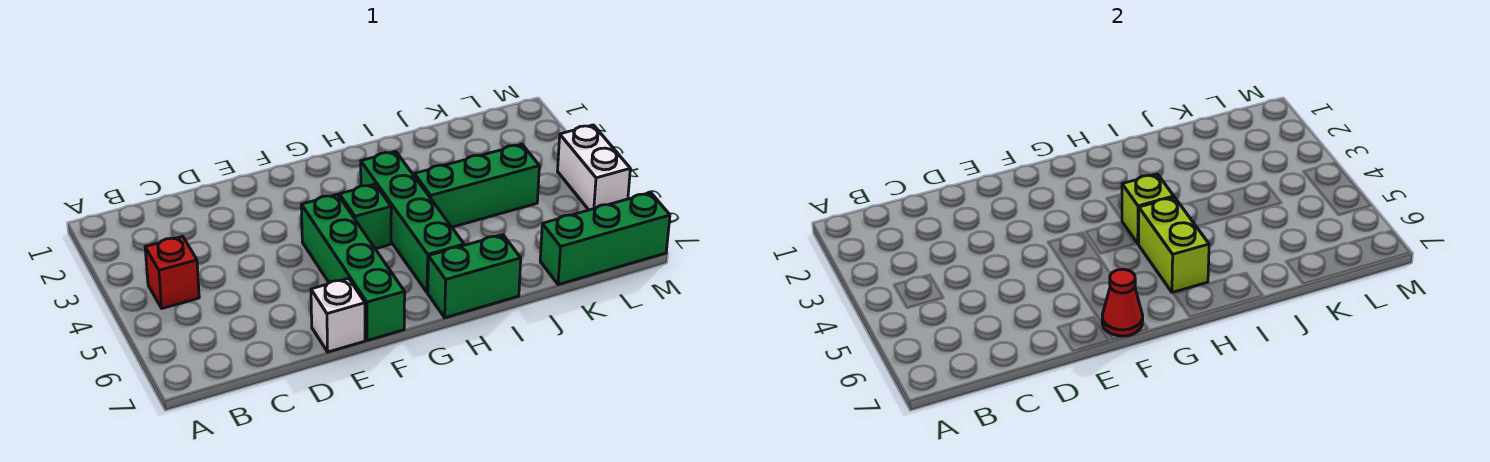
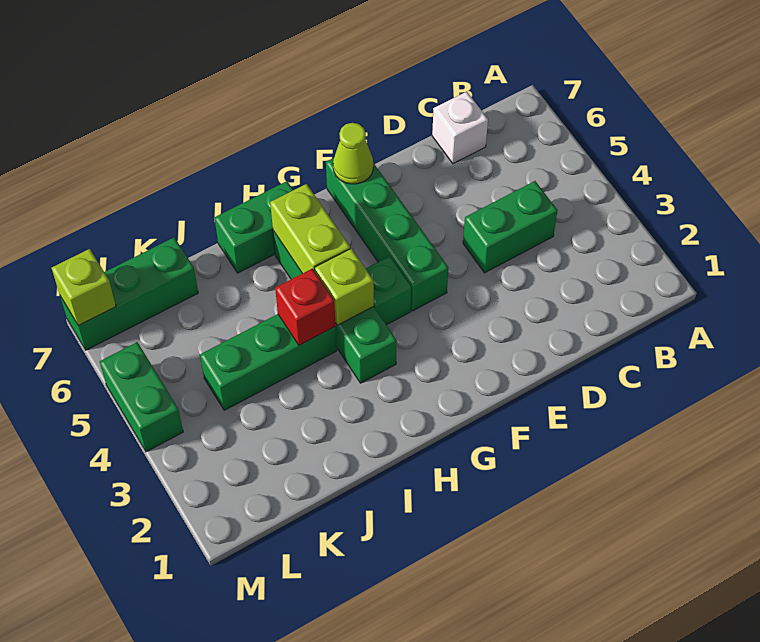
red 1x1 brick [145,236,199,308] -> red 1x1 brick moved to [275,269,335,345]
none -> green 1x2 brick [463,181,558,273]
white 1x1 brick [311,278,365,352] -> white 1x1 brick moved to [432,92,488,164]
red 1x1 cone [1102,269,1143,336] -> lime 1x1 cone [333,123,373,184]
white 1x2 brick [558,125,630,210] -> green 1x2 brick [100,342,183,452]
none -> lime 1x1 brick [52,249,116,326]

